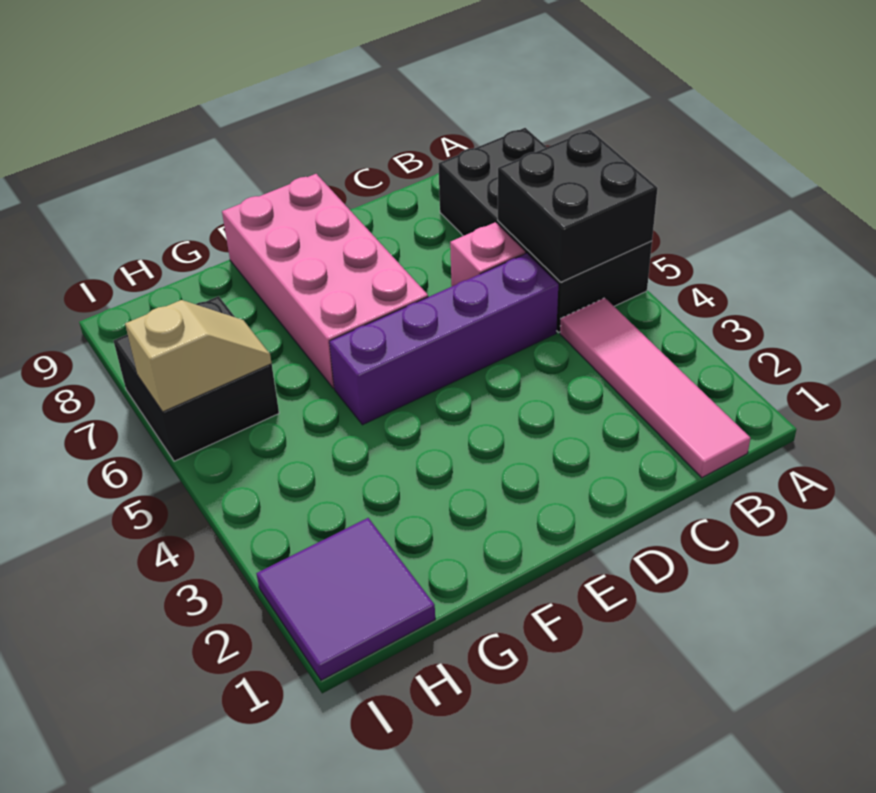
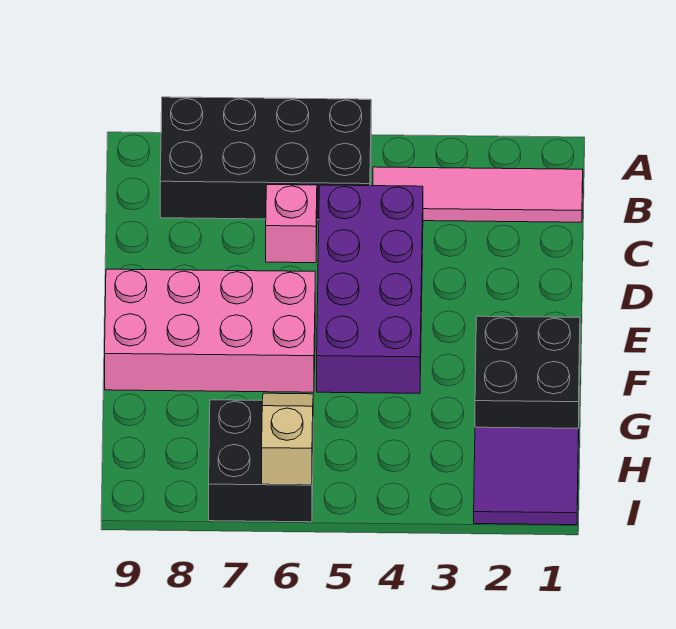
black 2x2 brick [498,130,657,282] -> black 2x2 brick moved to [475,316,580,428]
purple 1x4 brick [329,253,558,425] -> purple 2x4 brick [317,185,423,393]

